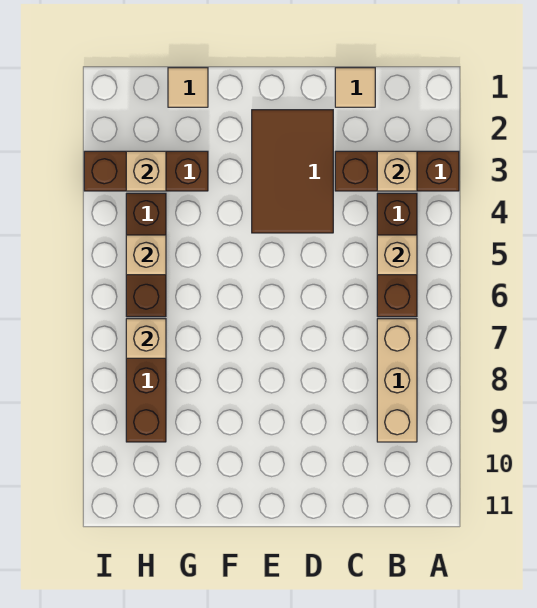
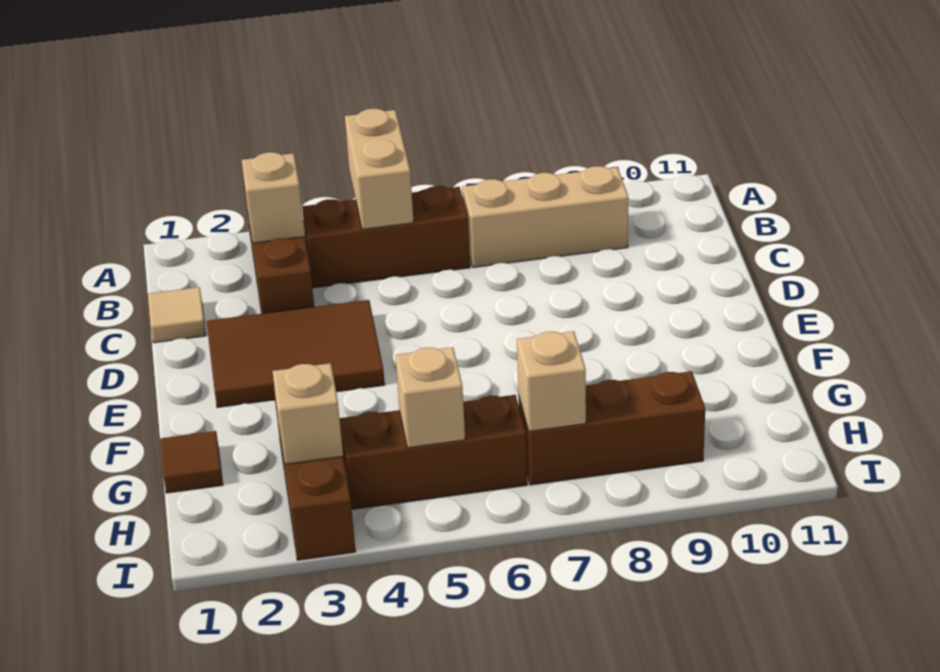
tan 1x1 brick [377,235,417,275] -> tan 1x2 brick [345,109,414,229]
tan 1x1 tile [168,68,208,107] -> brown 1x1 tile [160,431,223,493]

